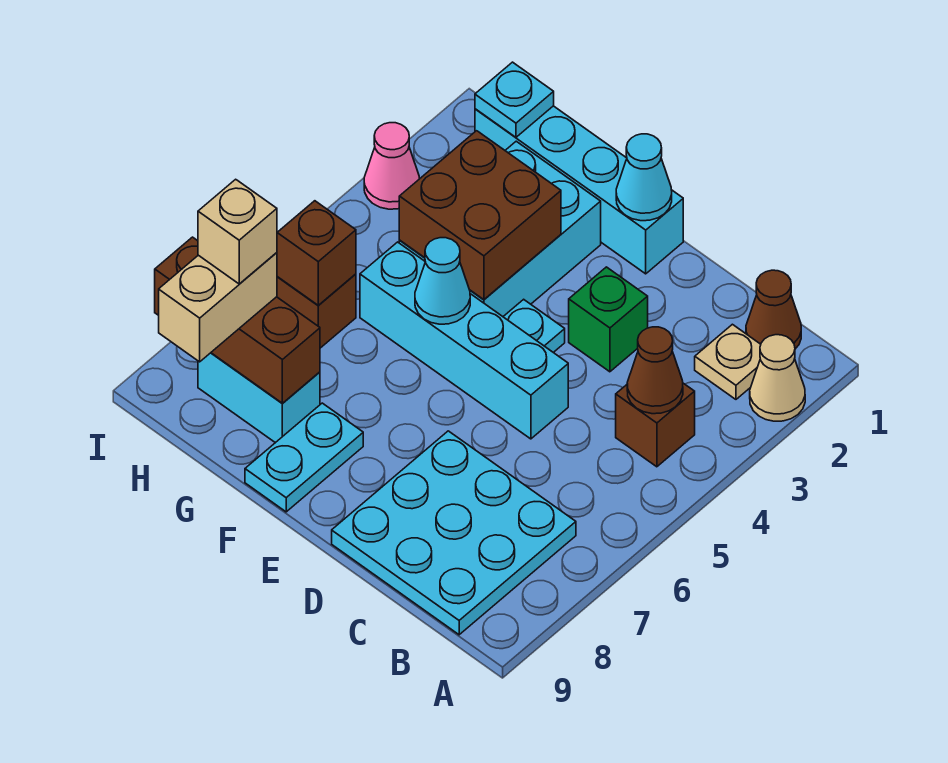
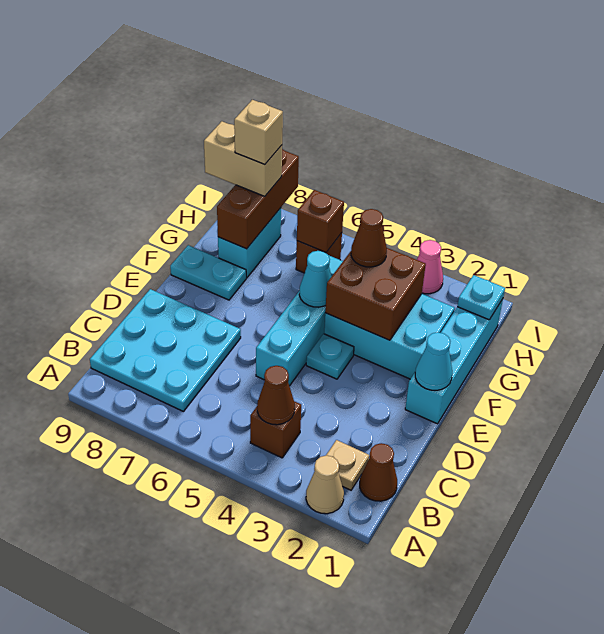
green 1x1 brick [569,267,648,372] -> none
none -> brown 1x1 cone [351,209,387,267]

